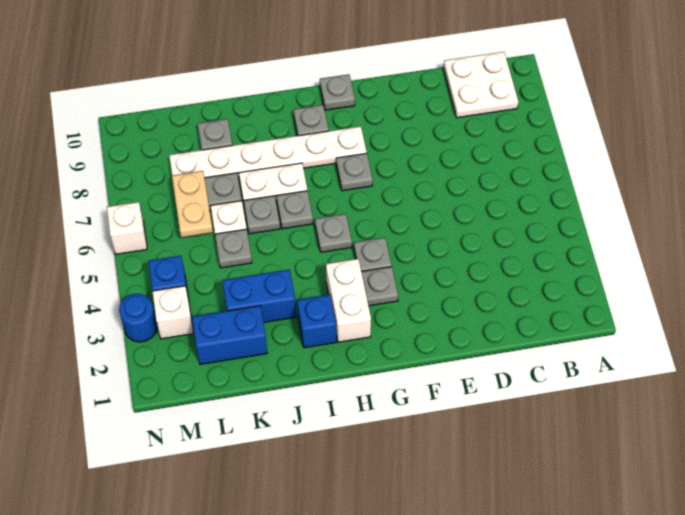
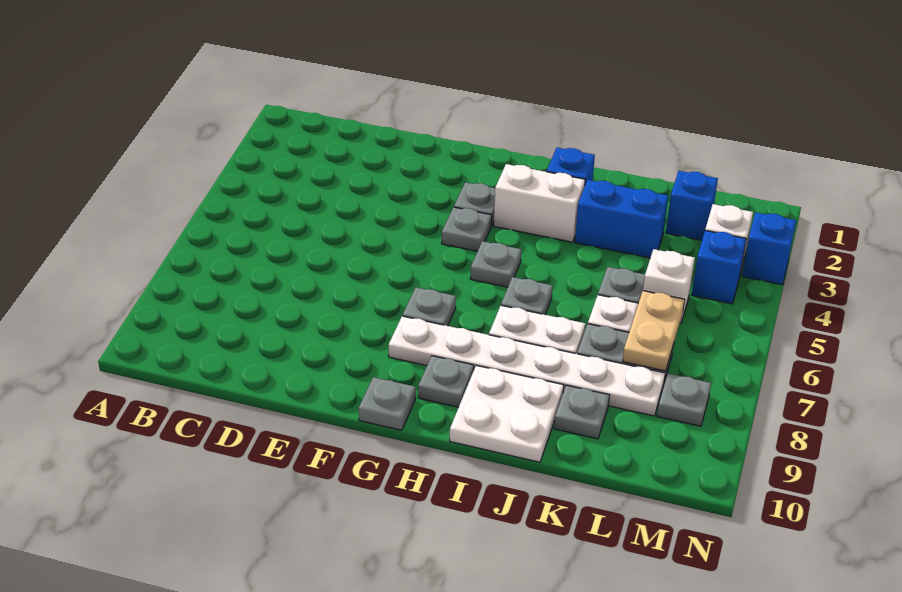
white 2x2 plate [443,52,518,118] -> white 2x2 plate moved to [450,366,564,462]
white 1x2 brick [326,259,371,342] -> white 1x2 brick turned to [494,164,585,242]
grey 1x1 plate [243,196,280,234] -> grey 1x1 plate moved to [657,374,711,426]
blue 1x2 brick [192,306,267,364] -> blue 1x1 brick [666,171,718,240]
blue 1x1 round brick [119,294,157,342] -> blue 1x1 brick [742,212,796,285]
white 1x1 brick [107,202,147,254] -> white 1x1 brick moved to [643,249,695,323]

